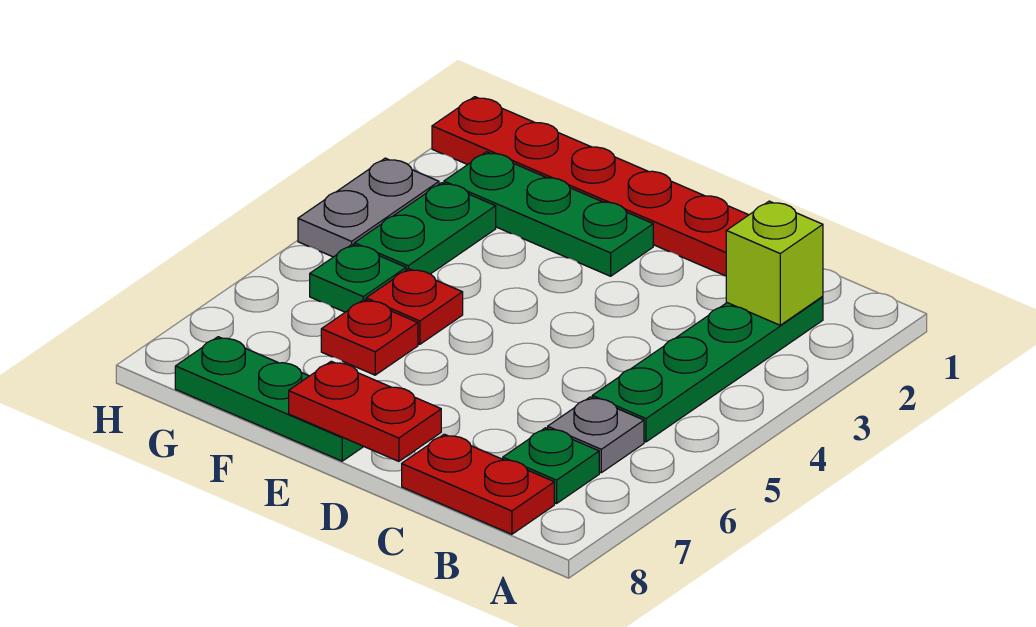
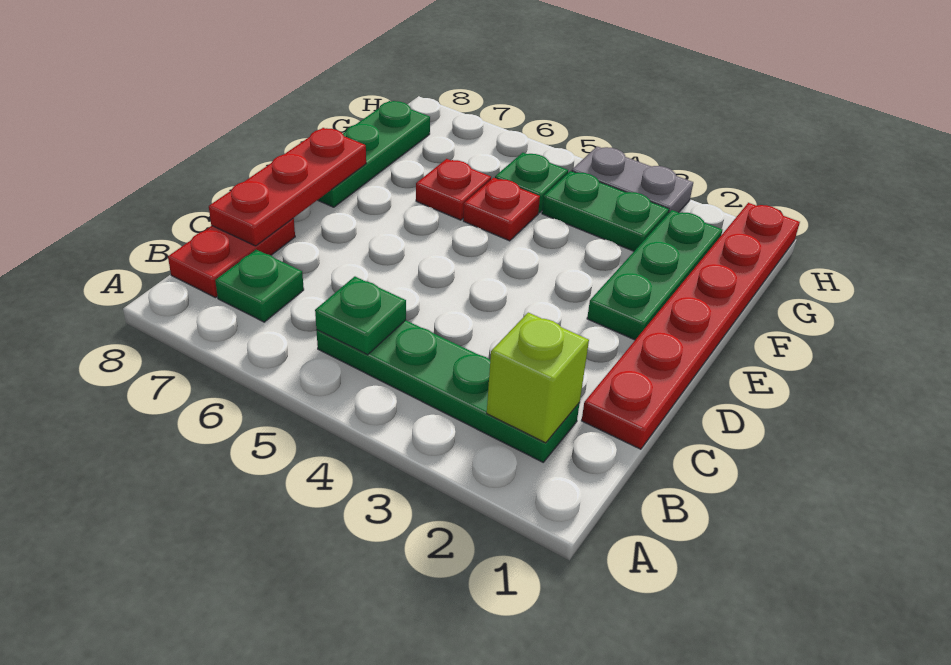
none -> green 1x1 plate [315,277,406,355]
grey 1x1 plate [548,397,644,473] -> none
red 1x2 plate [289,361,441,461] -> red 1x3 plate [209,128,366,246]

